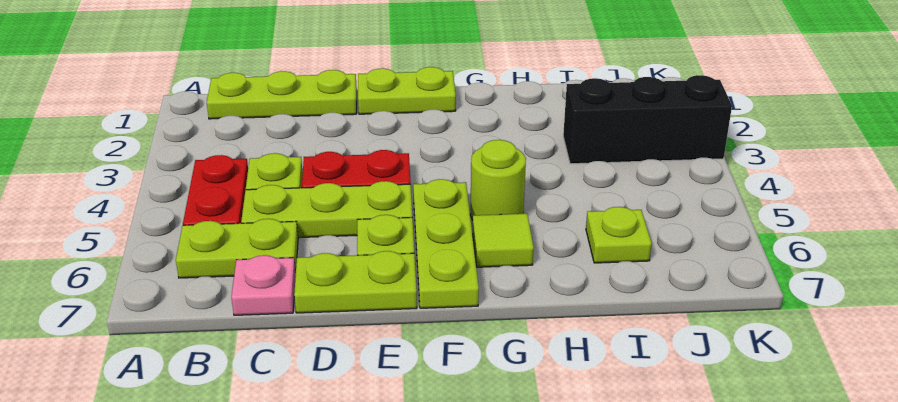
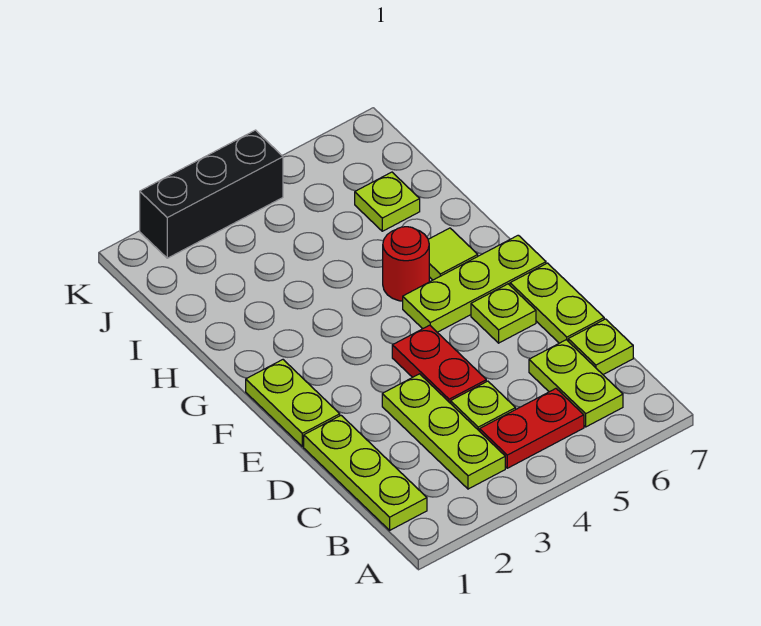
lime 1x3 plate [241,181,412,238] -> lime 1x3 plate moved to [382,374,505,489]
pink 1x1 plate [231,255,296,315] -> lime 1x1 plate [568,319,633,374]
lime 1x1 round brick [470,140,526,220] -> red 1x1 round brick [383,227,429,301]
black 1x3 brick [563,75,732,164] -> black 1x3 brick turned to [140,130,283,258]

